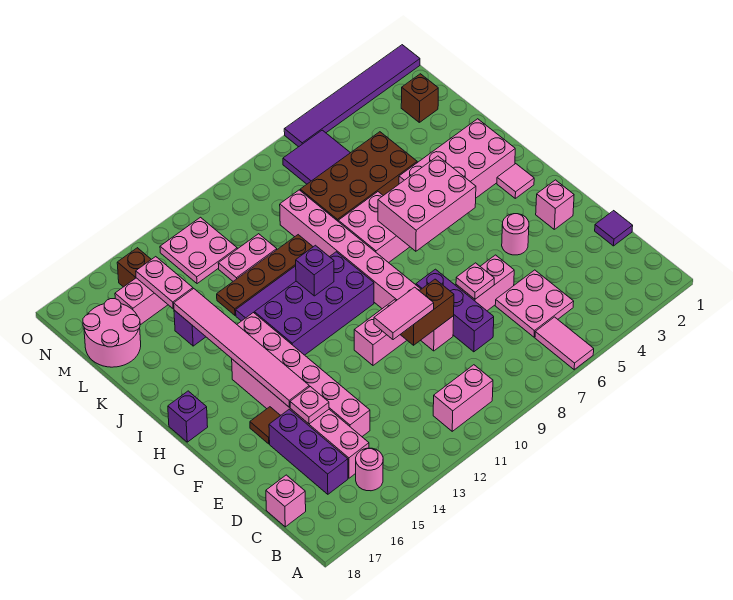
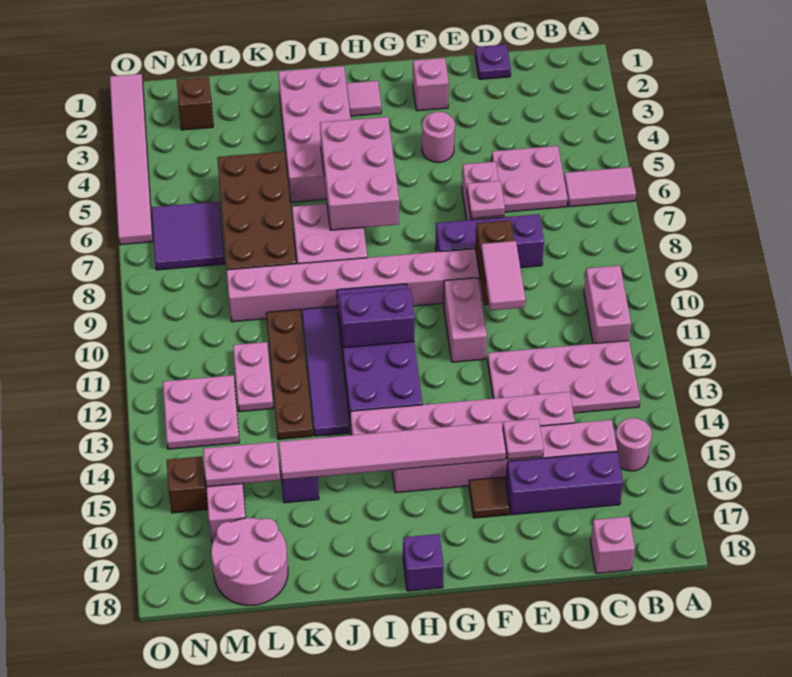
none -> pink 2x4 plate [488,341,640,413]
purple 1x1 tile [595,211,633,246] -> purple 1x1 plate [475,44,511,79]
purple 1x1 brick [296,245,334,296] -> purple 1x2 brick [339,288,415,348]
purple 1x6 tile [284,45,420,147] -> pink 1x6 tile [110,74,153,245]

